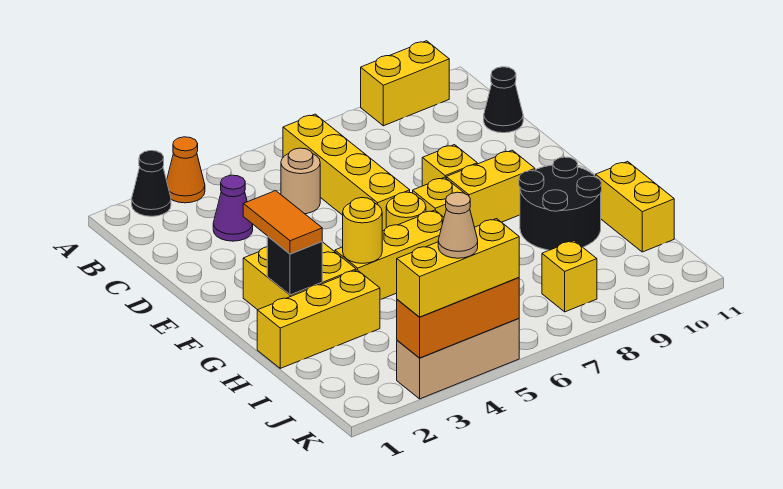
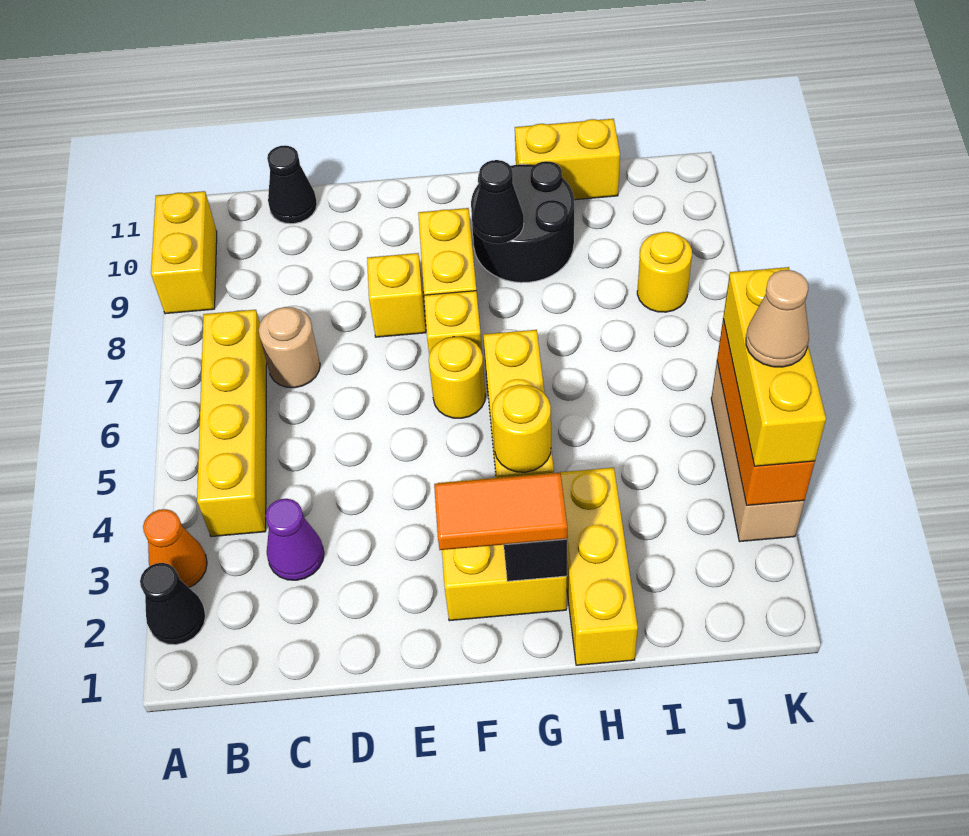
yellow 1x4 brick [283,114,410,231] -> yellow 1x4 brick turned to [197,310,267,537]
tan 1x1 round brick [281,148,320,214] -> tan 1x1 round brick moved to [259,307,320,388]
none -> black 1x1 cone [473,160,524,244]
yellow 1x1 brick [542,241,597,312] -> yellow 1x1 round brick [637,232,692,312]

